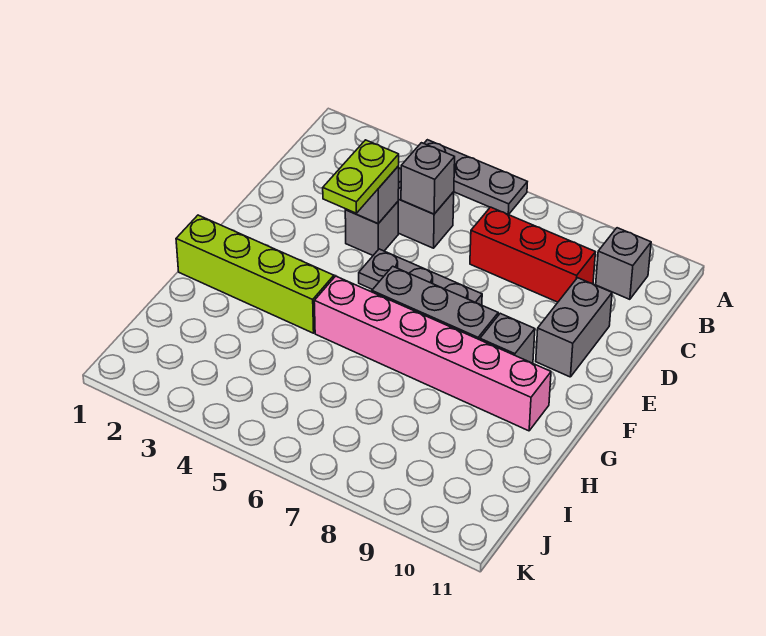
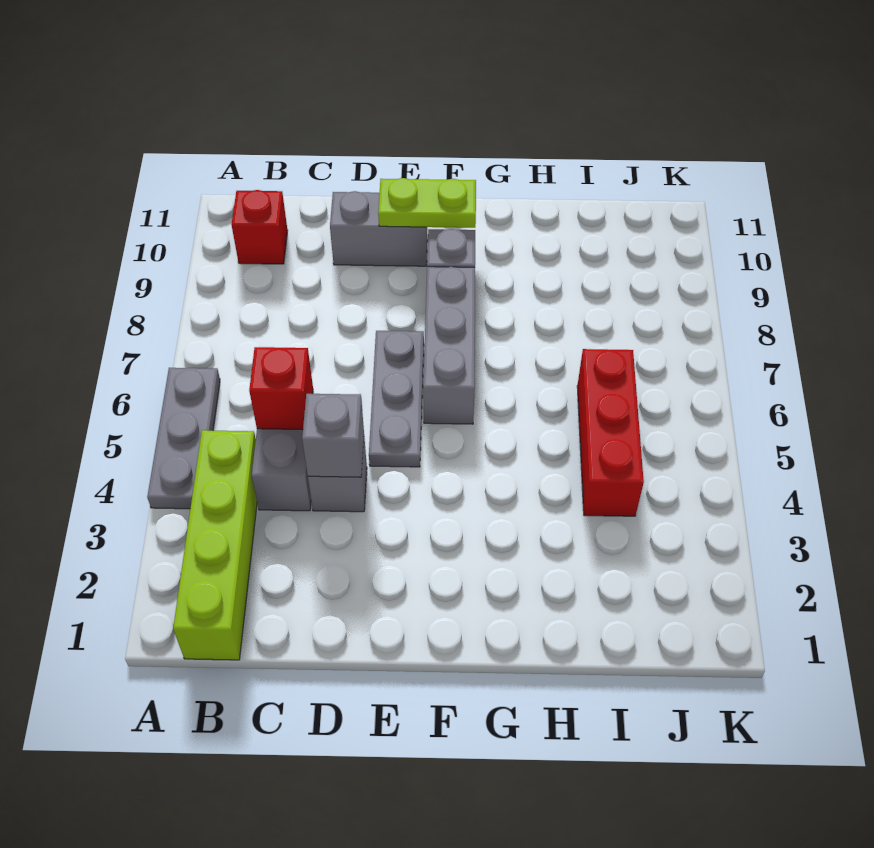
grey 1x1 brick [596,228,651,299] -> red 1x1 brick [232,190,288,264]
grey 1x1 brick [401,143,455,214] -> red 1x1 brick [249,347,313,429]
red 1x3 brick [470,207,595,302] -> red 1x3 brick moved to [577,349,644,516]
lime 1x2 plate [323,140,399,213] -> lime 1x2 plate moved to [378,178,476,228]
lime 1x4 brick [176,215,334,333] -> lime 1x4 brick moved to [173,430,257,660]
pink 1x6 brick [314,276,551,431] -> none

